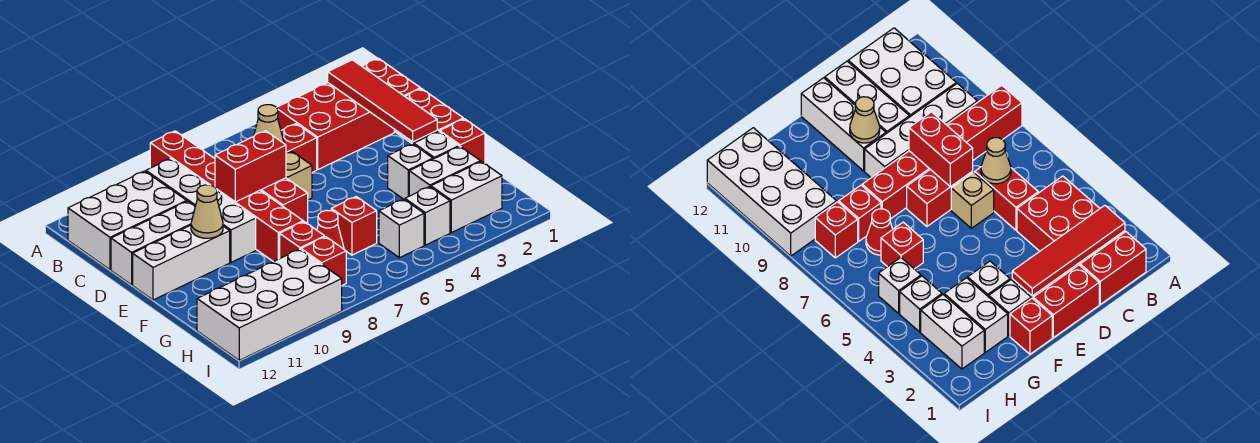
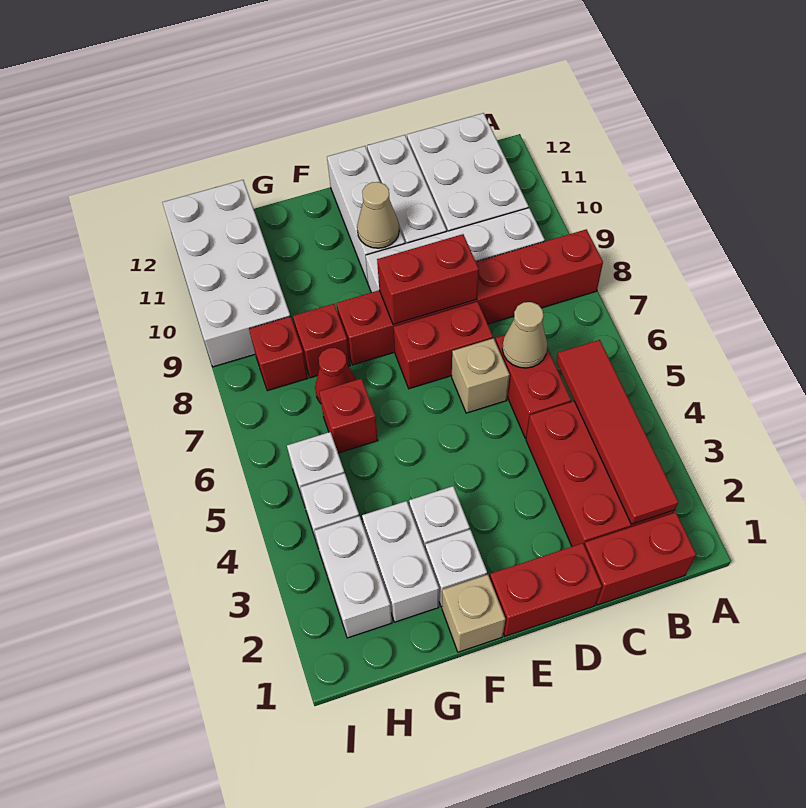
red 1x4 tile [328,60,437,142] -> red 1x4 tile turned to [556,340,678,524]
red 1x2 brick [215,131,286,202] -> red 1x2 brick turned to [377,234,479,324]
red 1x1 brick [440,119,485,163] -> tan 1x1 brick [442,575,505,652]

